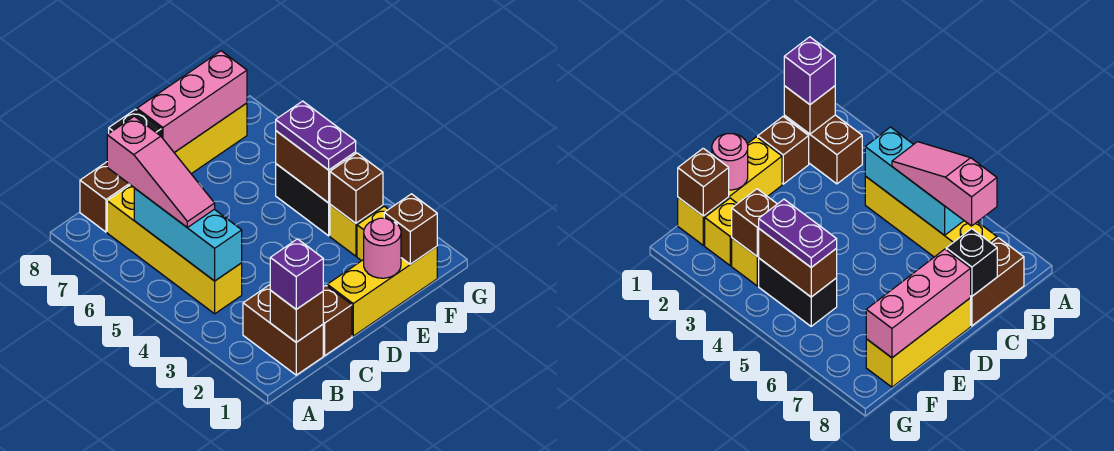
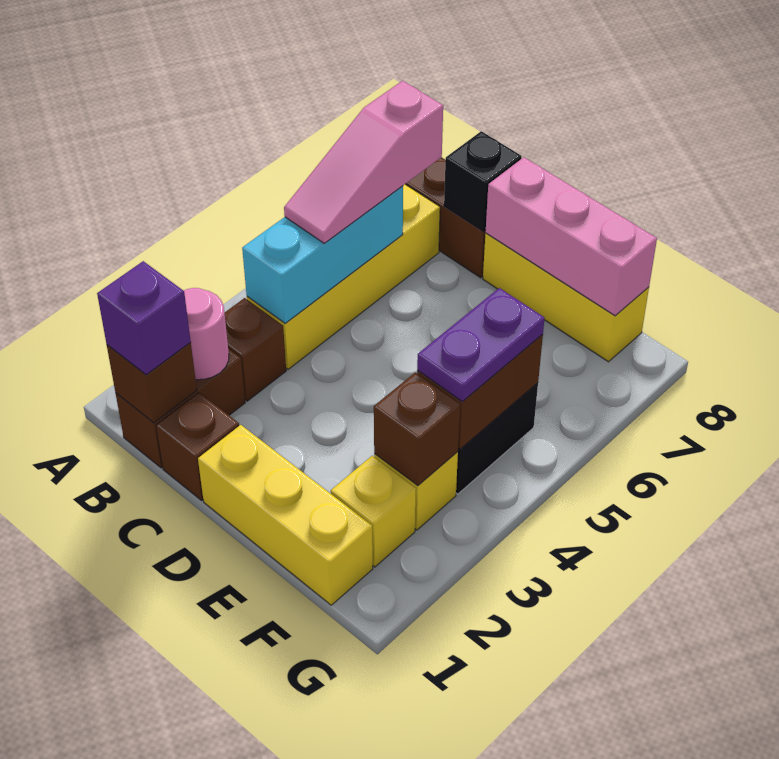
pink 1x1 round brick [364,218,401,278] -> pink 1x1 round brick moved to [184,288,229,380]
brown 1x1 brick [384,194,437,264] -> brown 1x1 brick moved to [225,298,286,401]

